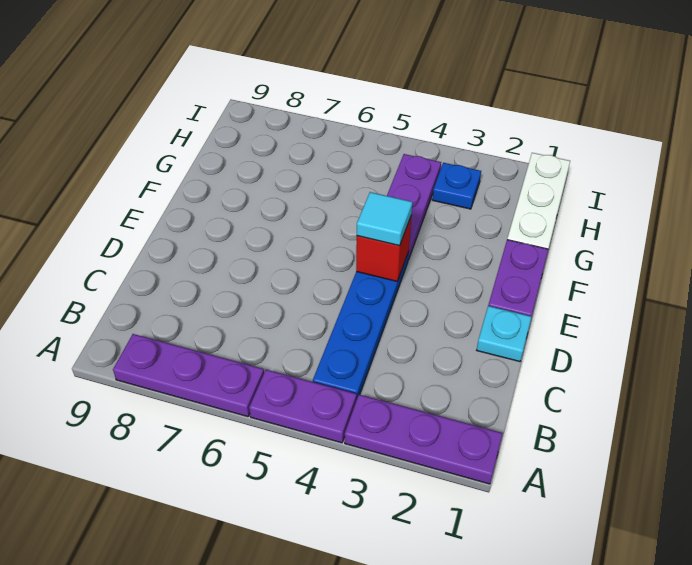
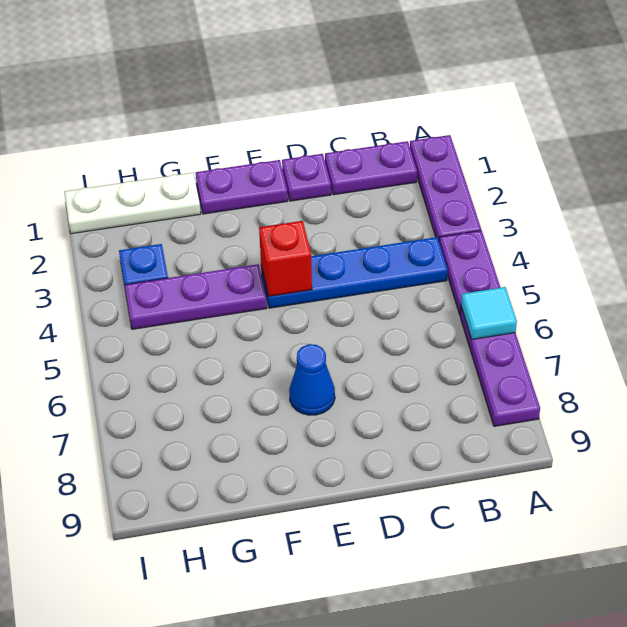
none -> purple 1x2 plate [325,141,417,195]
cyan 1x1 plate [477,306,532,362] -> purple 1x1 plate [282,154,331,201]
cyan 1x1 tile [357,192,412,246] -> cyan 1x1 tile moved to [461,287,517,339]
none -> blue 1x1 cone [289,344,335,415]

